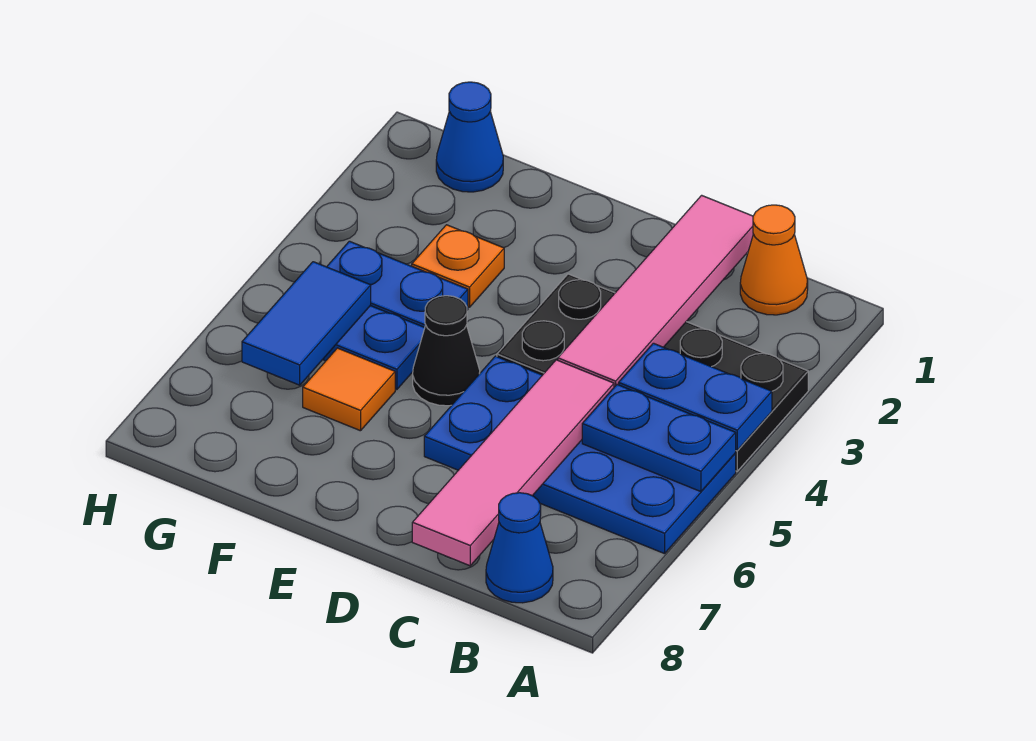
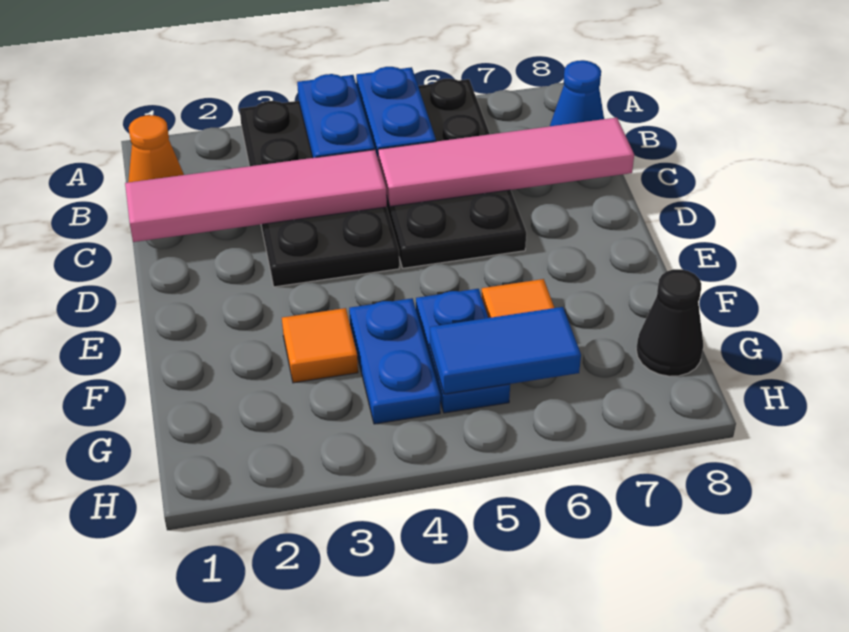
blue 2x4 plate [424,356,736,554] -> black 2x4 plate [387,79,526,268]
black 1x1 cone [413,296,480,406] -> black 1x1 cone moved to [636,269,703,376]
orange 1x1 plate [412,225,504,307] -> orange 1x1 tile [282,308,358,383]
blue 1x1 cone [436,82,503,192] -> none

